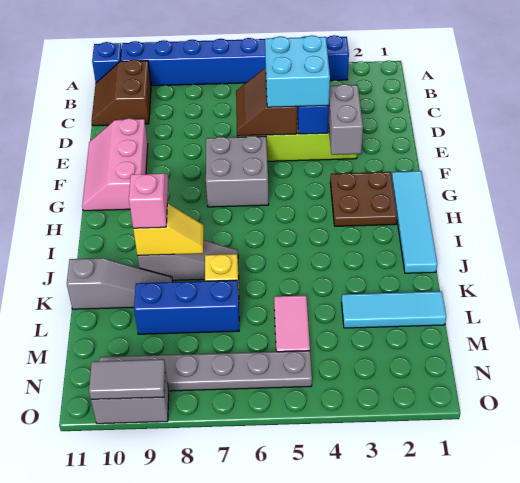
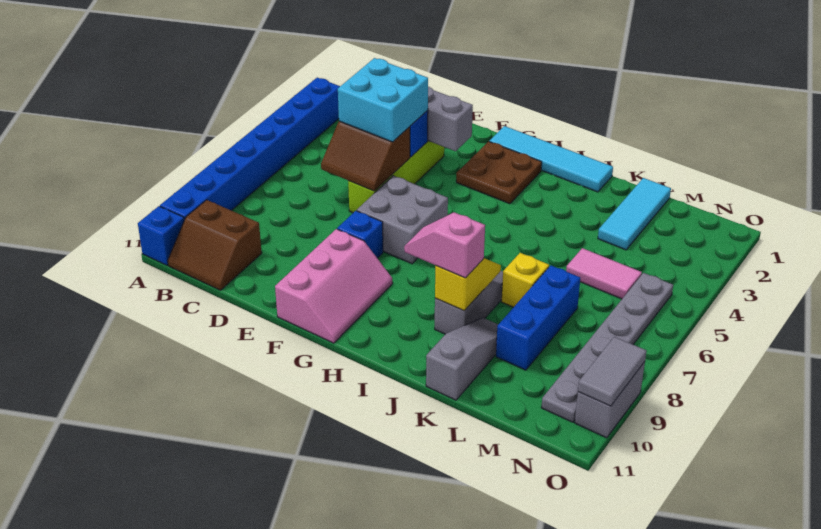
pink 2x3 slope [82,118,148,211] -> pink 2x3 slope turned to [275,229,393,343]
none -> blue 1x1 brick [337,211,383,258]

